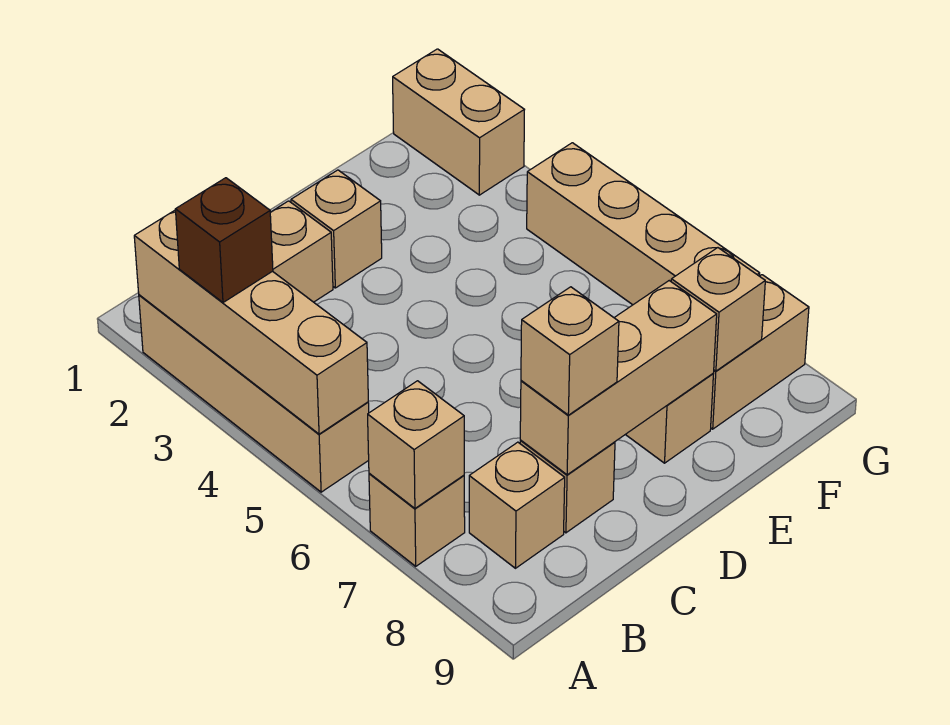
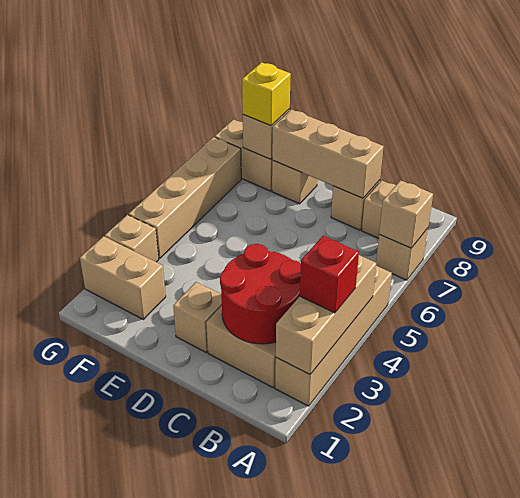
tan 1x4 brick [134,210,368,434] -> tan 1x3 brick [276,255,376,375]
brown 1x1 brick [175,178,273,302] -> red 1x1 brick [300,236,359,313]
none -> red 2x2 round brick [220,244,301,344]
tan 1x1 brick [521,287,619,415] -> tan 1x1 brick moved to [105,215,159,262]
none -> yellow 1x1 brick [242,62,291,126]
tan 1x2 brick [393,49,524,195] -> tan 1x2 brick turned to [80,236,166,319]

